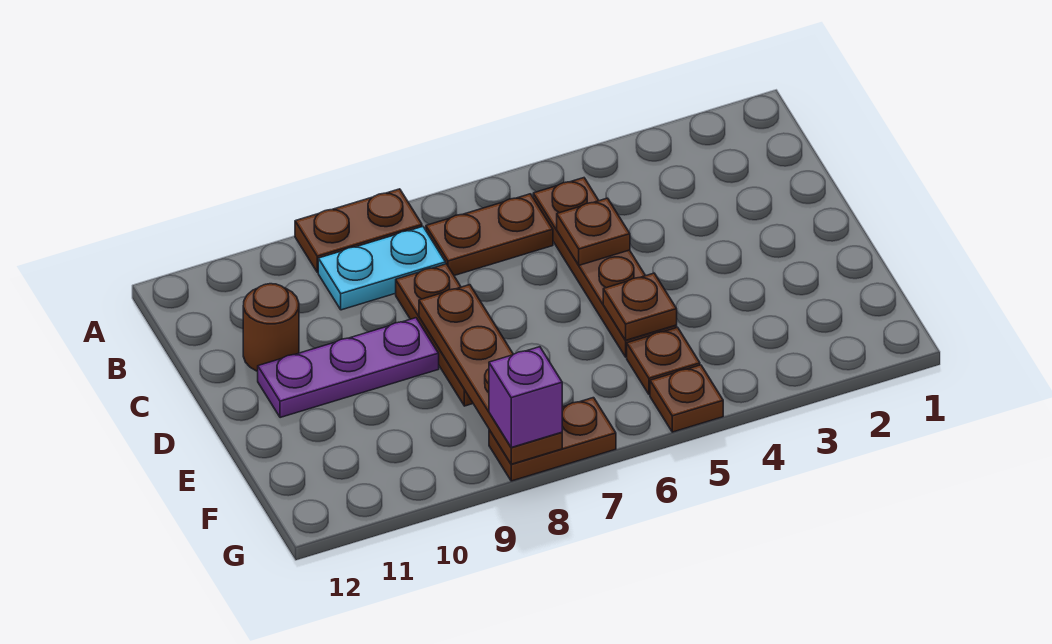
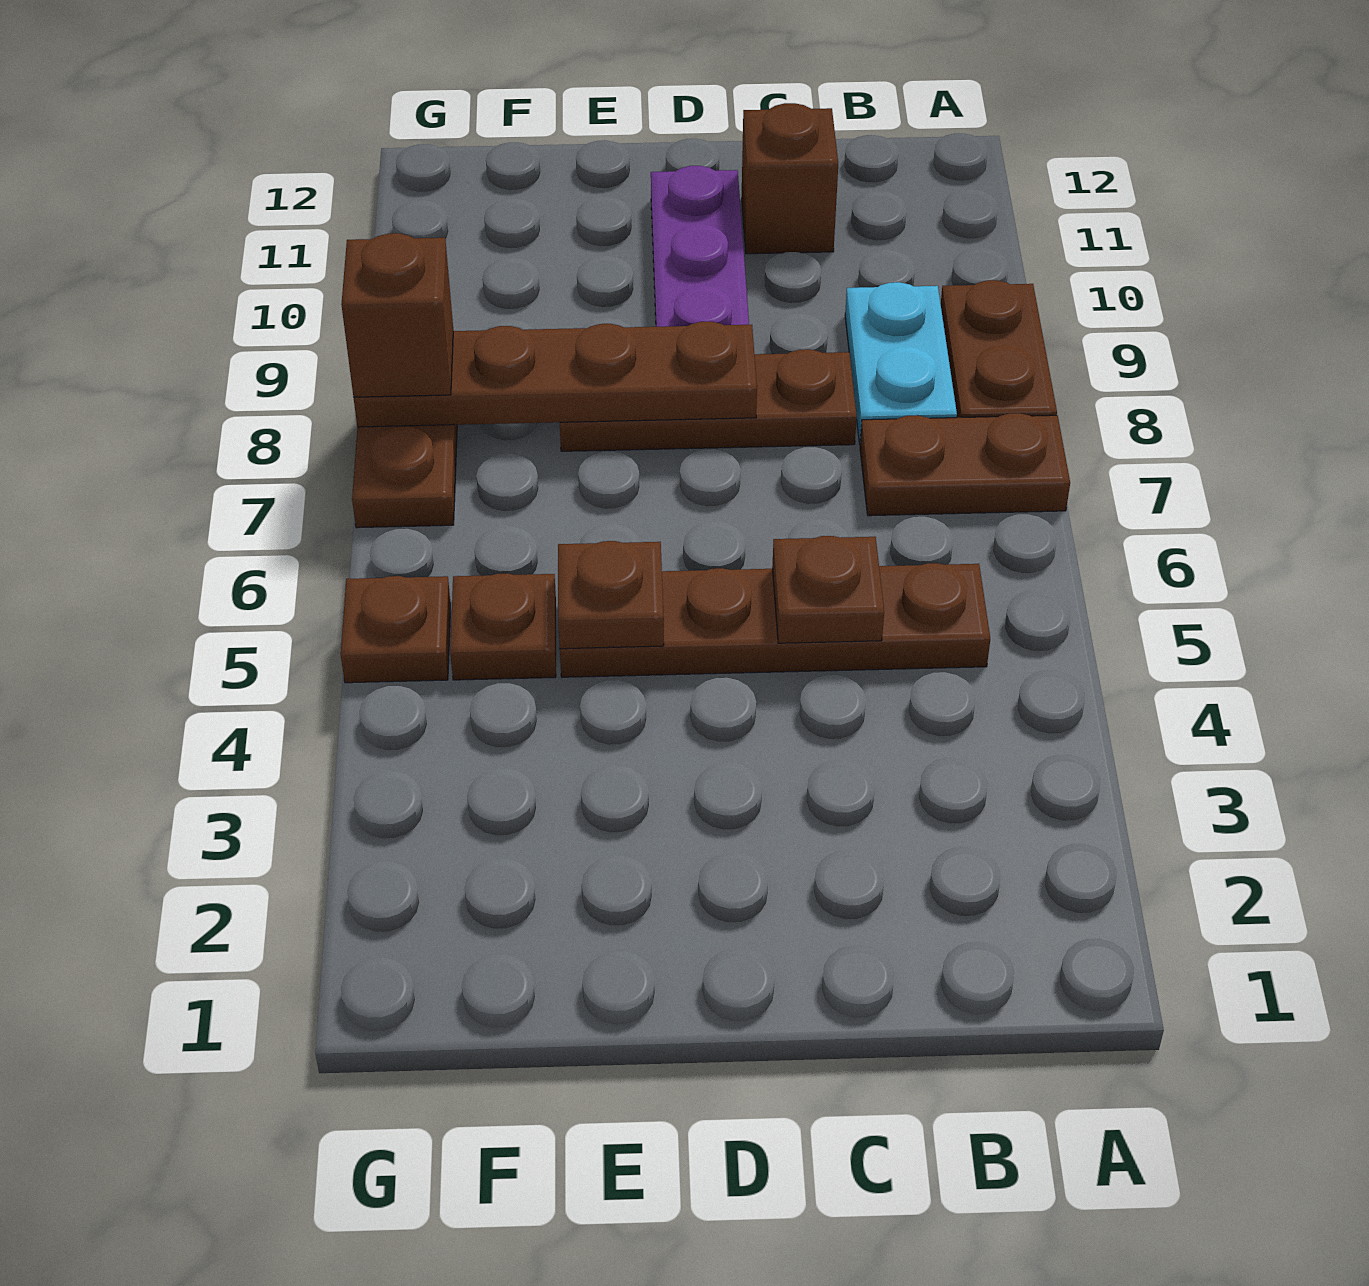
brown 1x2 plate [426,194,553,276] -> brown 1x2 plate turned to [860,413,1070,516]
brown 1x1 round brick [243,284,299,371] -> brown 1x1 brick [742,103,838,254]
purple 1x1 brick [489,347,562,447] -> brown 1x1 brick [341,233,453,397]

